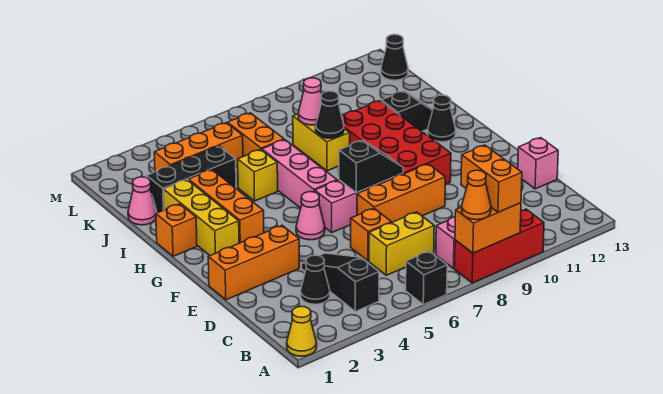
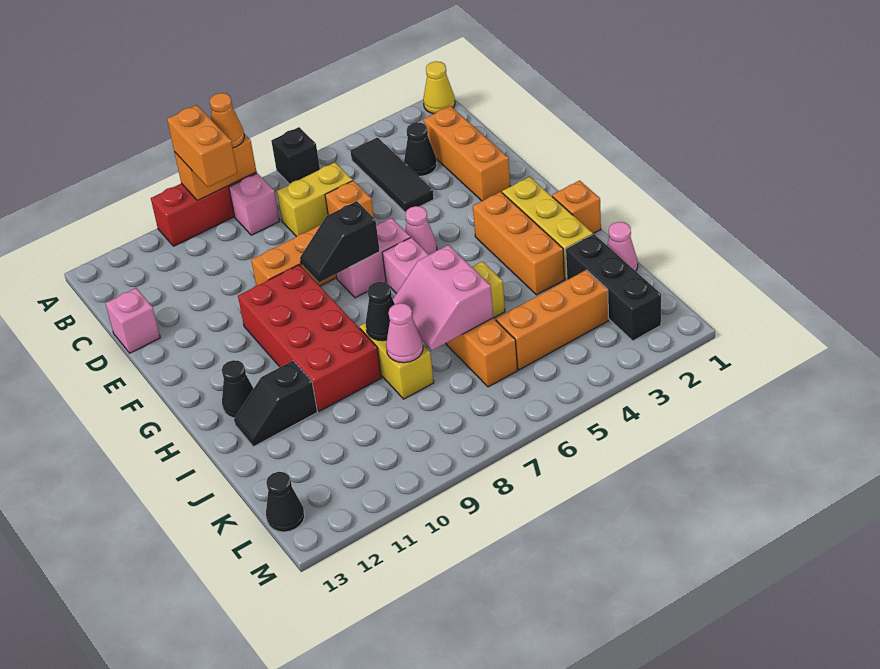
black 1x3 slope [302,253,379,311] -> black 1x3 tile [350,137,434,213]
orange 1x3 brick [208,225,299,300] -> orange 1x3 brick turned to [423,106,510,201]
none -> pink 2x2 slope [393,245,493,350]
black 1x3 brick [147,146,236,213] -> black 1x3 brick turned to [566,234,661,341]

